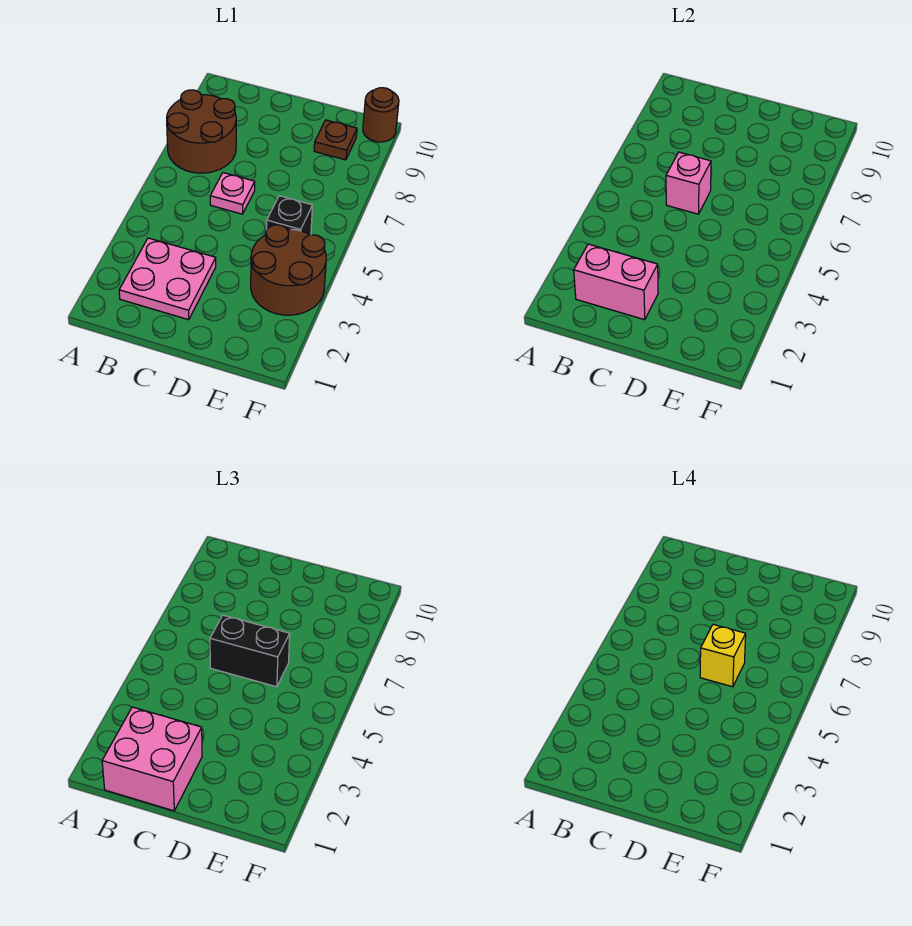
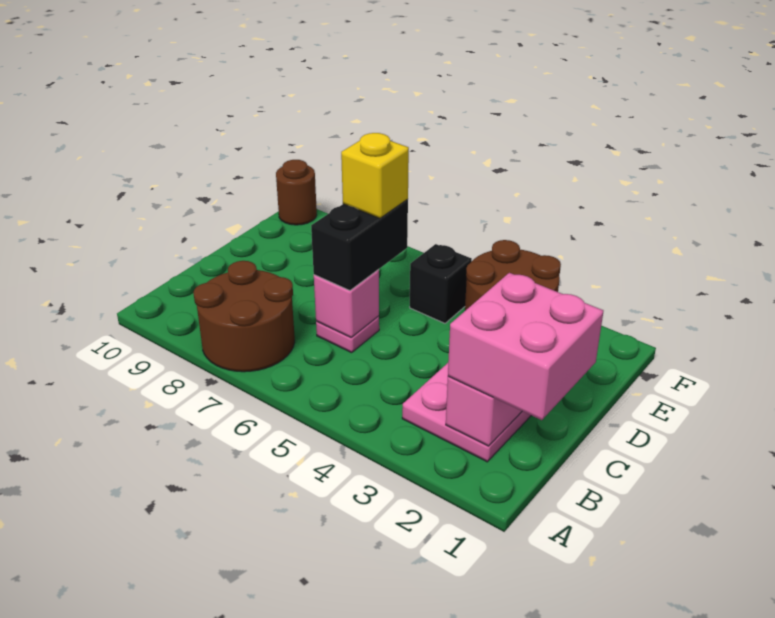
brown 1x1 plate [314,120,357,160] -> none

